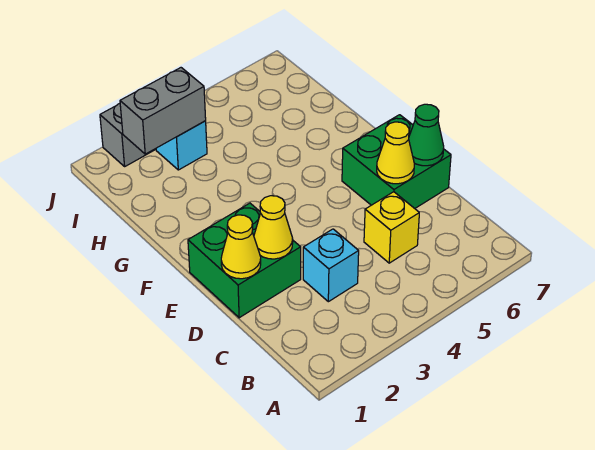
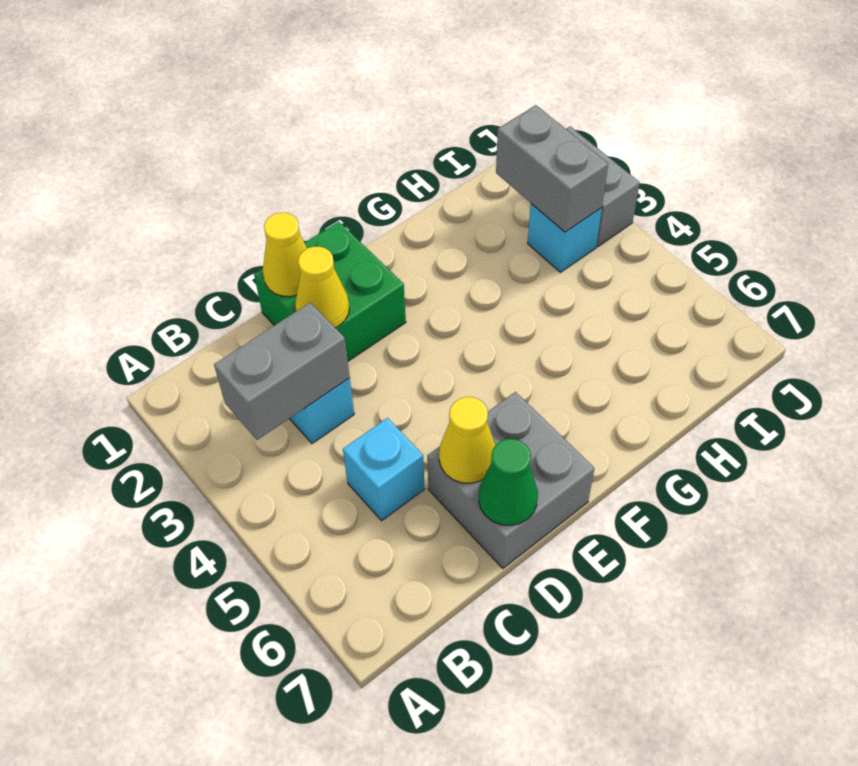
none -> grey 1x2 brick [214,303,350,440]
yellow 1x1 brick [364,192,419,263] -> cyan 1x1 brick [343,418,425,521]
green 2x2 brick [342,115,451,208] -> grey 2x2 brick [427,392,595,568]

